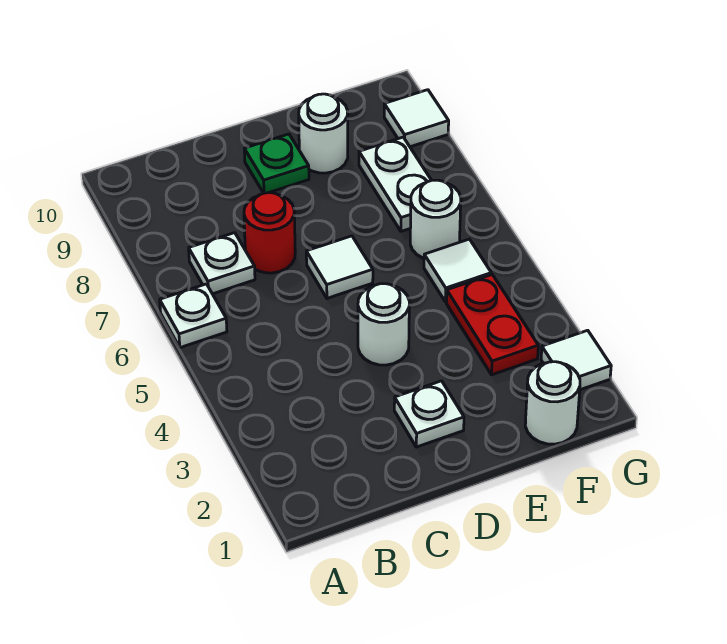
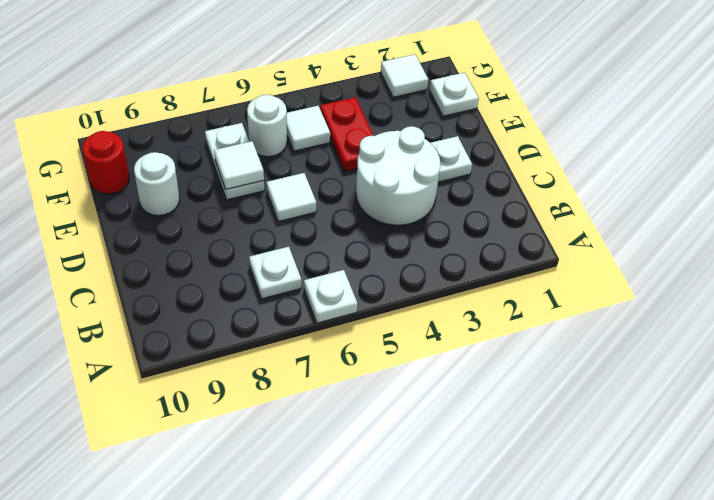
red 1x1 round brick [244,193,295,273] -> red 1x1 round brick moved to [83,131,129,194]
white 1x1 round brick [358,284,409,365] -> white 2x2 round brick [356,126,440,225]
green 1x1 plate [244,134,309,193] -> none
white 1x1 round brick [525,362,580,444] -> white 1x1 plate [430,73,479,116]
red 1x2 plate [446,275,538,375] -> red 1x2 plate turned to [320,97,374,171]
white 1x2 plate [359,137,431,231] -> white 1x2 plate turned to [205,123,264,200]
white 1x1 tile [384,90,449,147] -> white 1x1 tile moved to [214,141,264,189]

